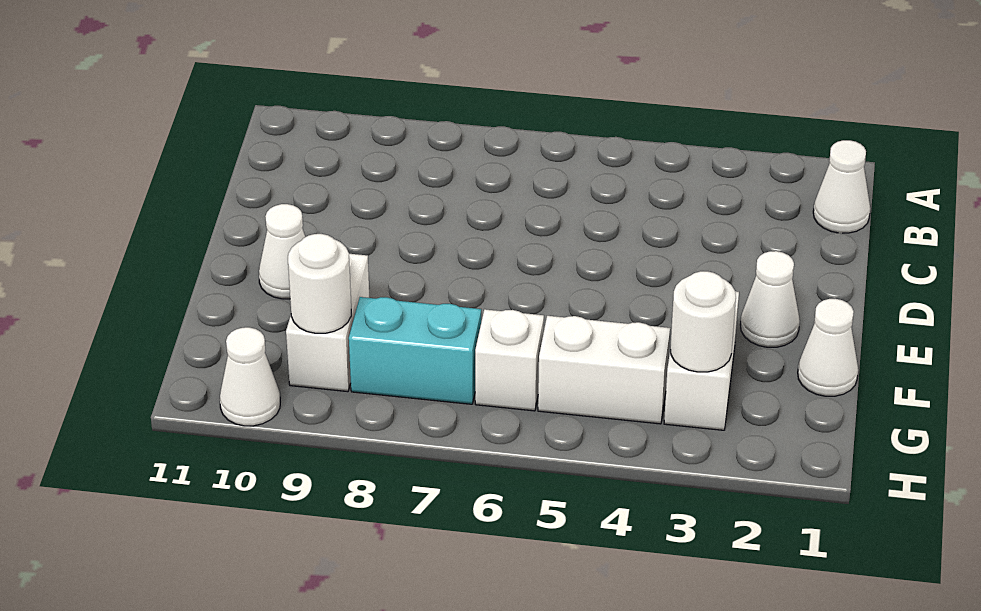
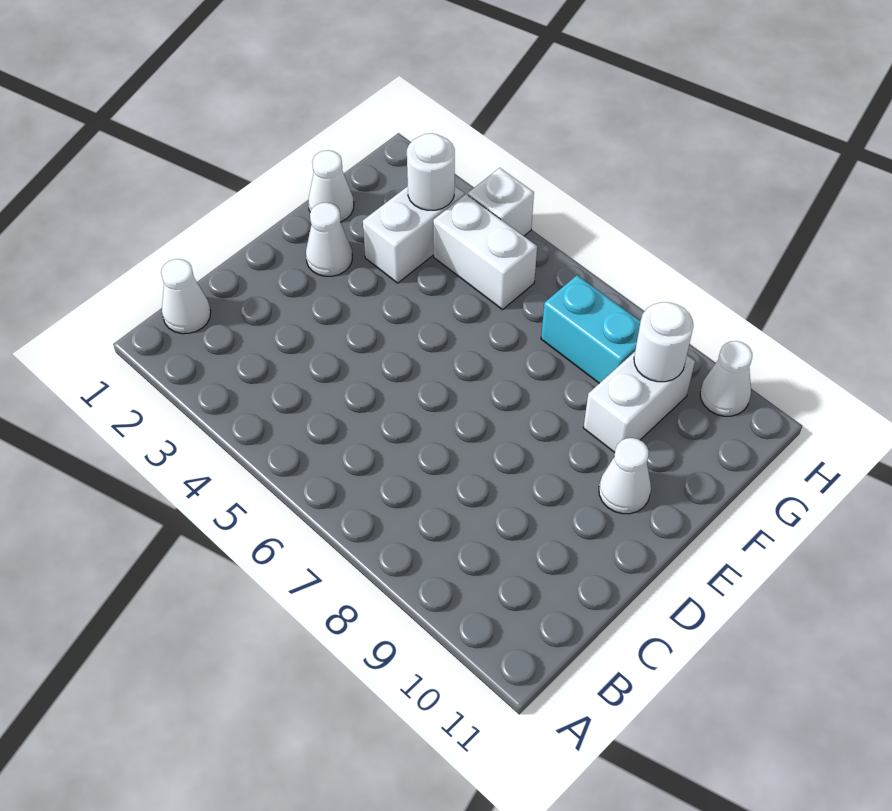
white 1x1 brick [475,309,544,411] -> white 1x1 brick moved to [468,168,534,236]

